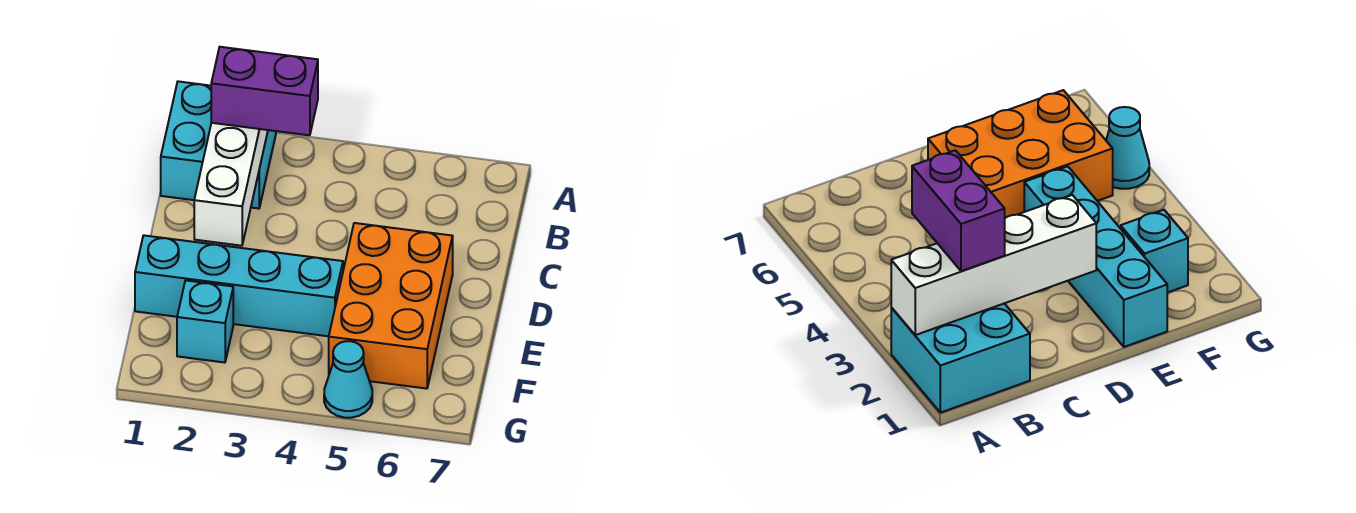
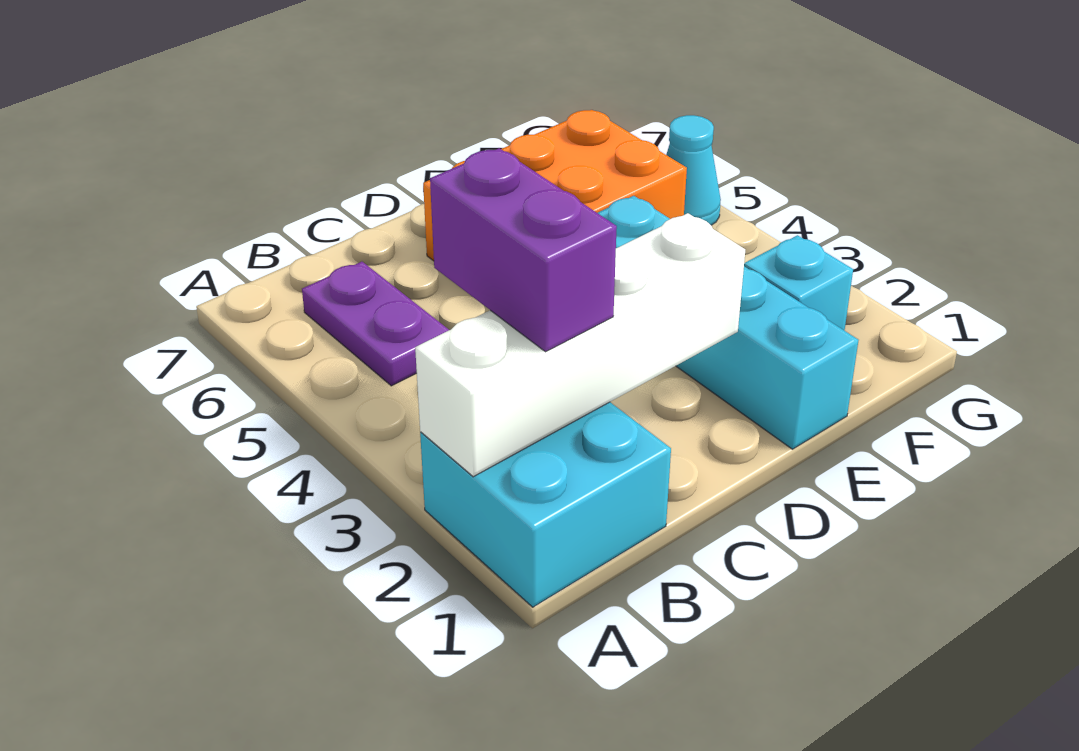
none -> purple 1x2 plate [302,262,449,386]

